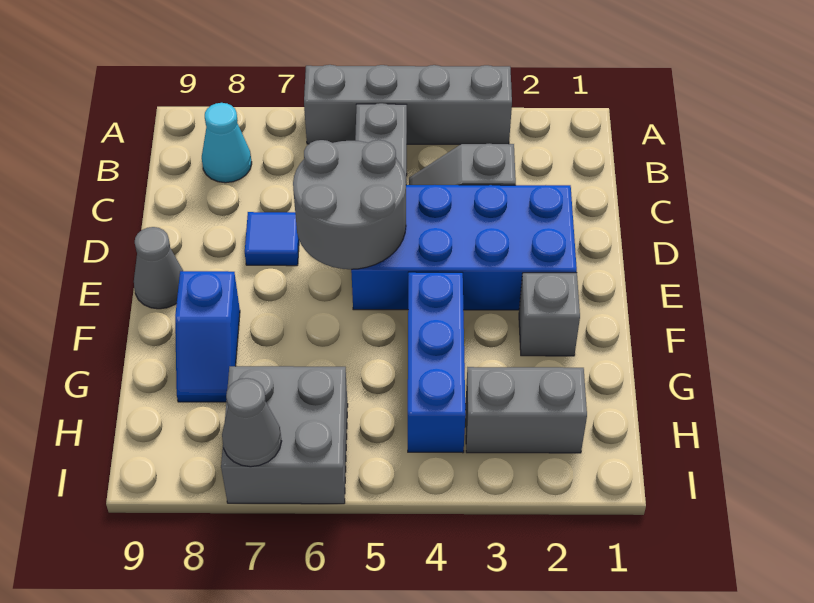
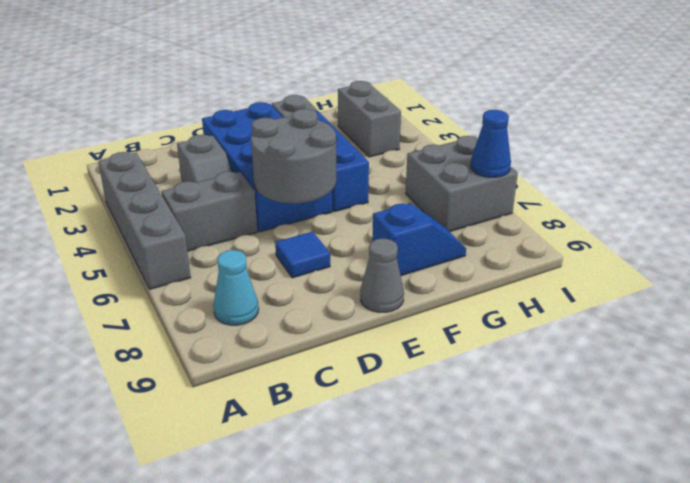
blue 1x3 brick [408,272,466,453] -> blue 1x3 brick turned to [315,111,369,212]
grey 1x1 cone [222,378,282,467] -> blue 1x1 cone [471,110,511,177]

